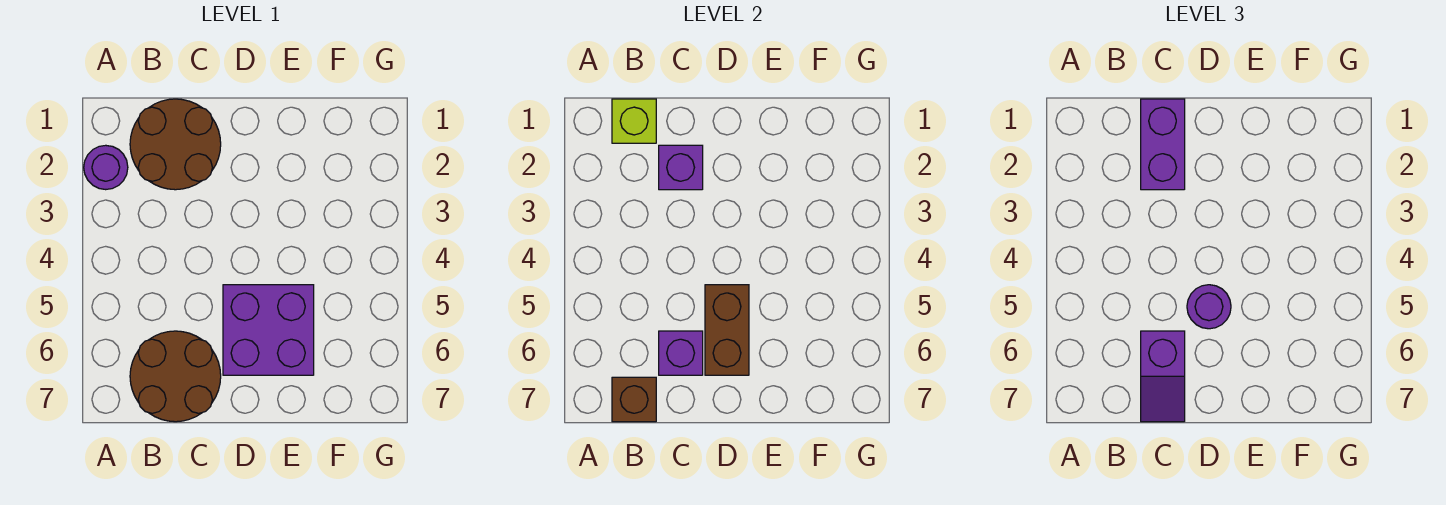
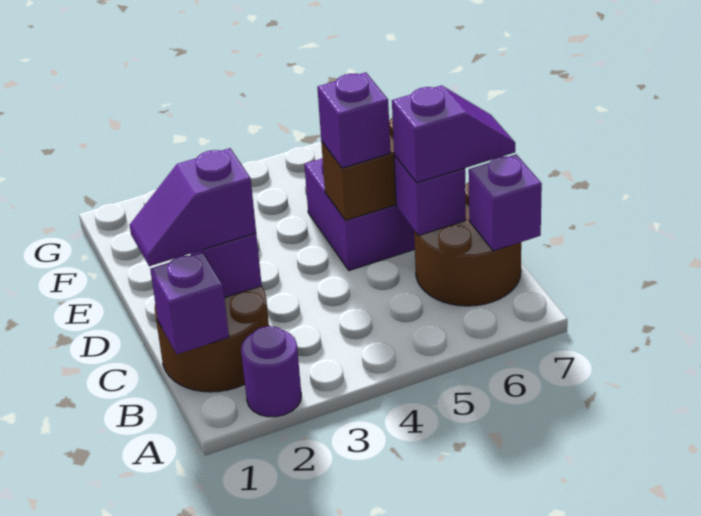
lime 1x1 brick [612,99,656,143] -> purple 1x1 brick [150,252,229,354]
brown 1x1 brick [612,377,656,422] -> purple 1x1 brick [469,154,542,251]
purple 1x2 brick [1141,99,1185,190] -> purple 1x2 slope [130,148,256,266]
purple 1x1 round brick [1187,285,1231,329] -> purple 1x1 brick [317,72,390,168]

